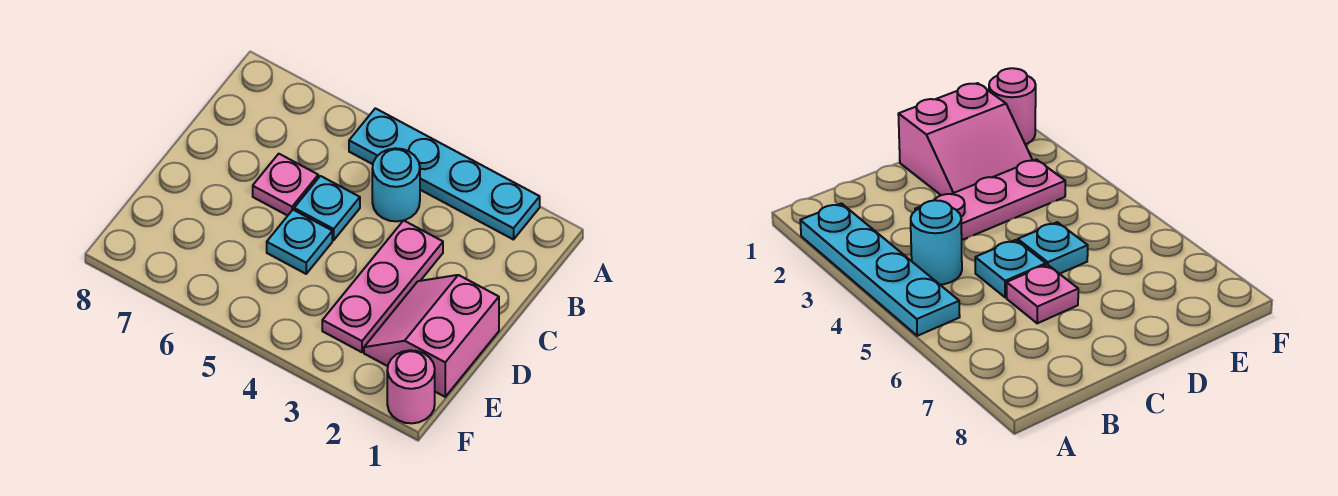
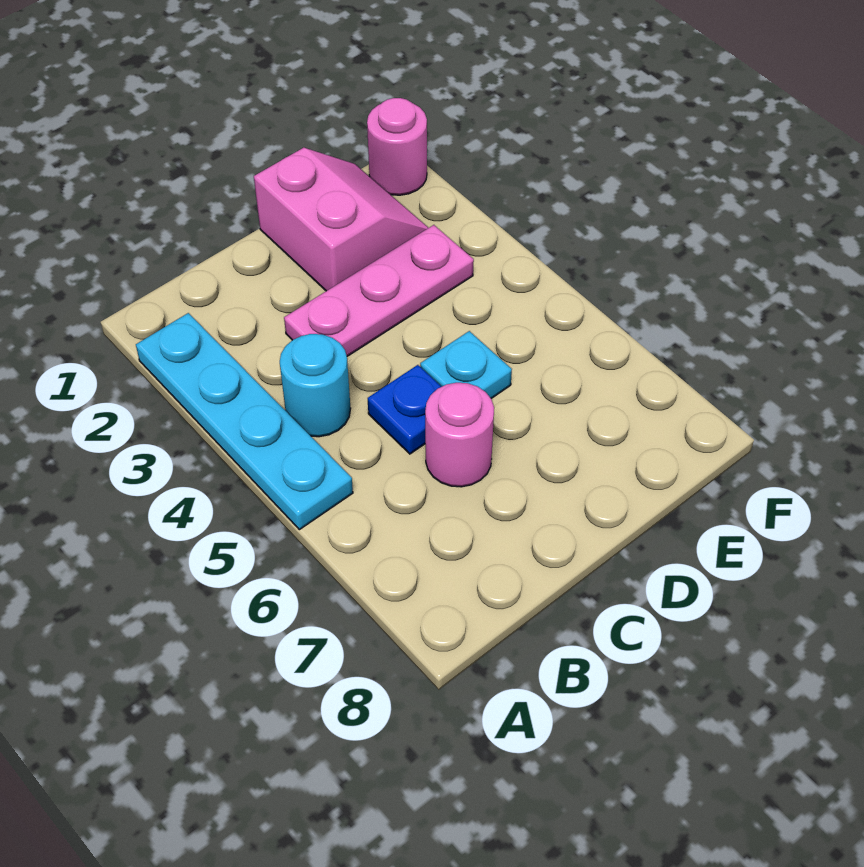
cyan 1x1 plate [294,176,360,240] -> blue 1x1 plate [368,365,441,454]
pink 1x1 plate [253,154,318,216] -> pink 1x1 round brick [425,383,494,487]
pink 2x2 slope [364,275,499,397] -> pink 2x2 slope turned to [254,148,428,291]

